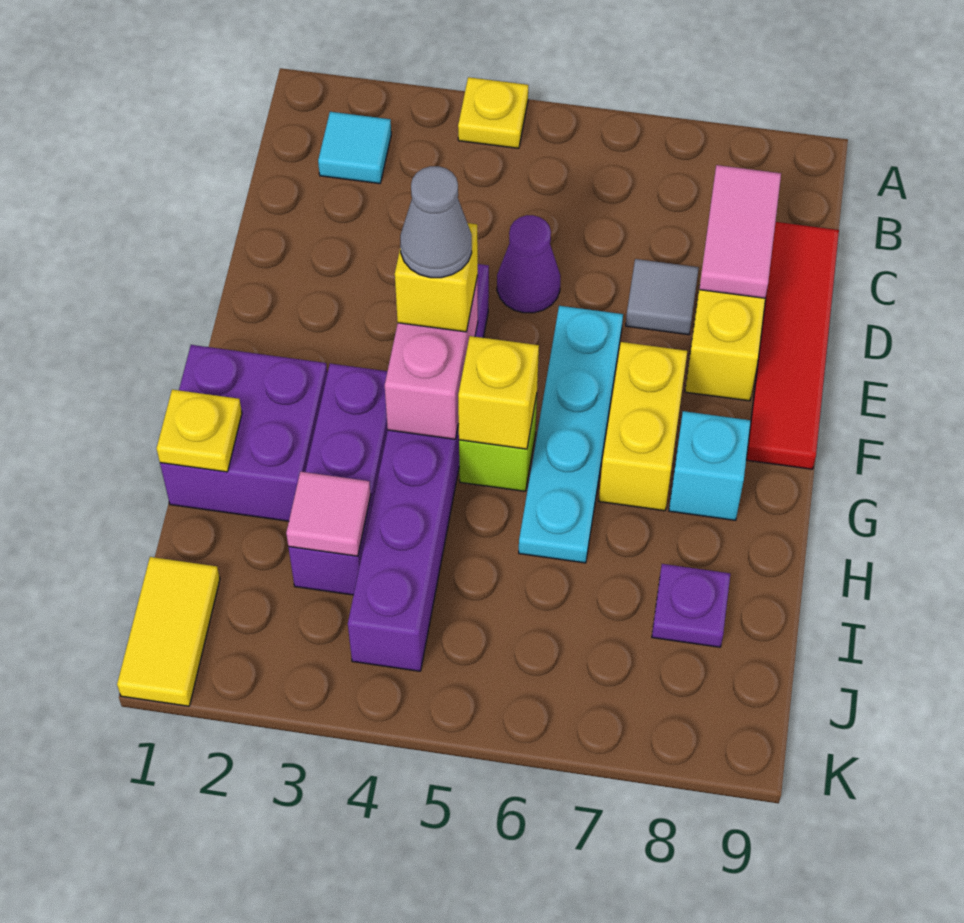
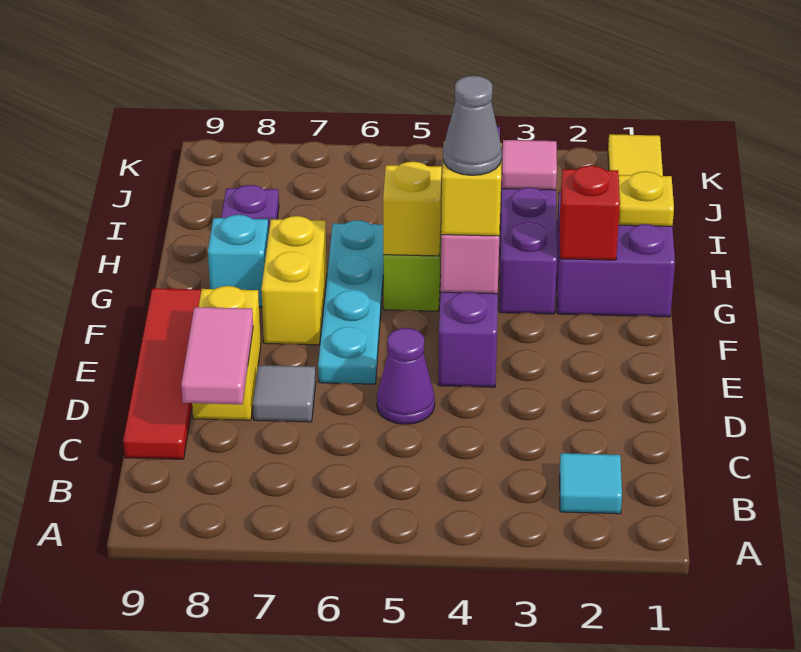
yellow 1x1 plate [458,77,528,148] -> none
none -> red 1x1 brick [559,166,620,260]

